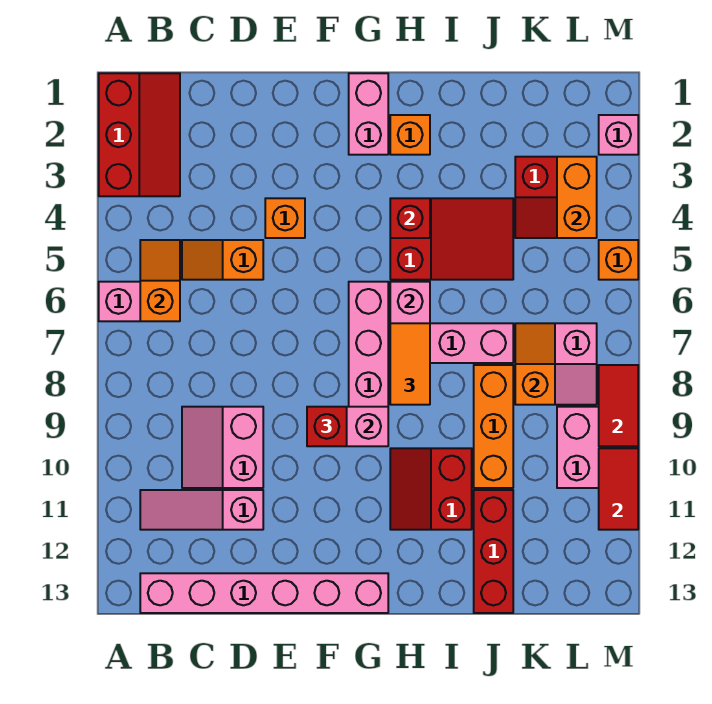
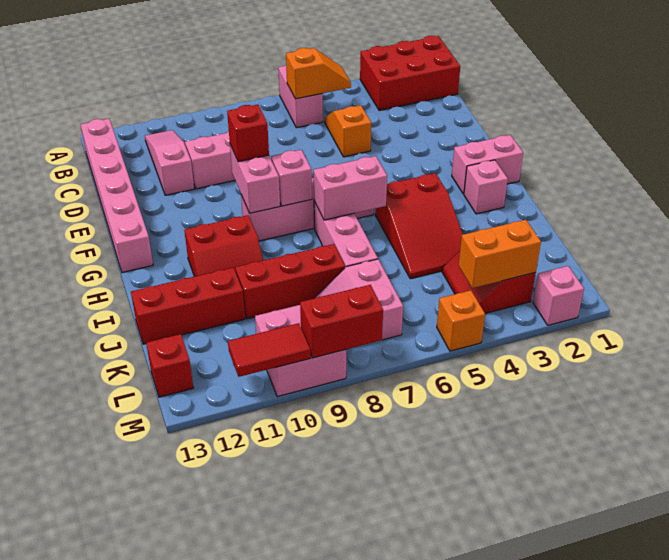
red 2x3 slope [99,73,180,196] -> red 2x3 brick [360,36,460,110]
orange 1x1 brick [265,198,305,238] -> none
none -> pink 1x1 brick [271,150,312,206]
orange 1x1 brick [390,115,430,155] -> pink 1x1 brick [464,160,508,214]
red 1x1 brick [390,198,430,238] -> red 1x1 brick moved to [146,334,193,397]
orange 1x2 tile [390,323,430,405] -> none
red 2x2 slope [390,448,472,530] -> red 2x2 slope turned to [184,215,263,276]
orange 1x3 brick [474,365,513,488] -> red 1x3 brick [235,244,345,319]
orange 1x2 slope [515,323,555,405] -> none
red 1x2 tile [599,365,638,446] -> red 1x2 brick [300,285,383,358]

